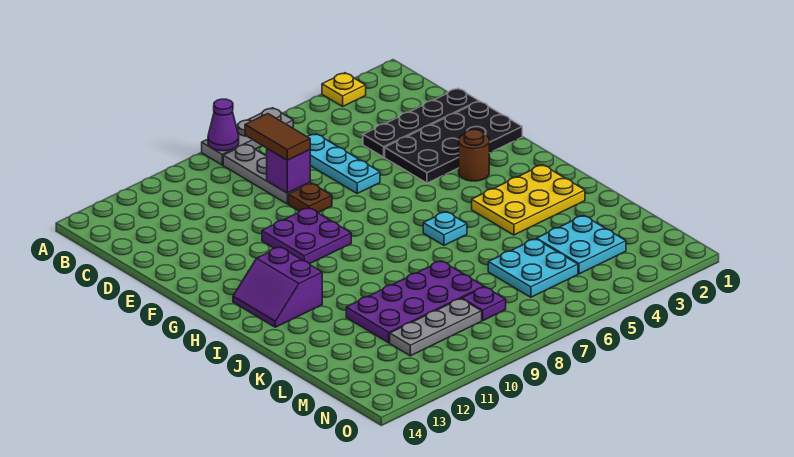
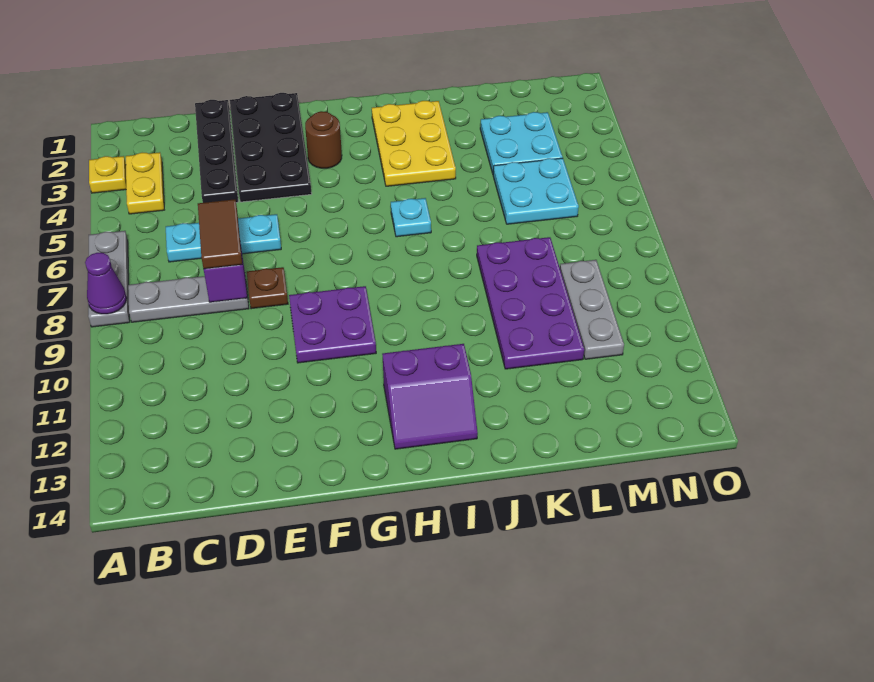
none -> yellow 1x2 plate [126,152,164,214]
brown 1x2 tile [245,114,310,160] -> brown 1x2 tile turned to [198,199,242,269]
purple 1x1 plate [462,287,506,321] -> none

